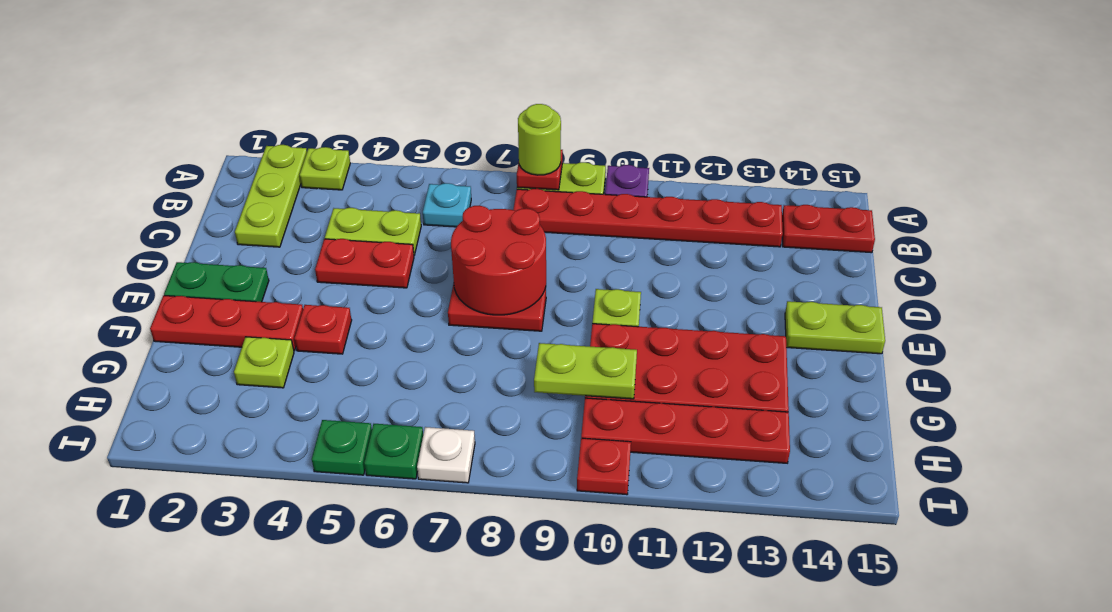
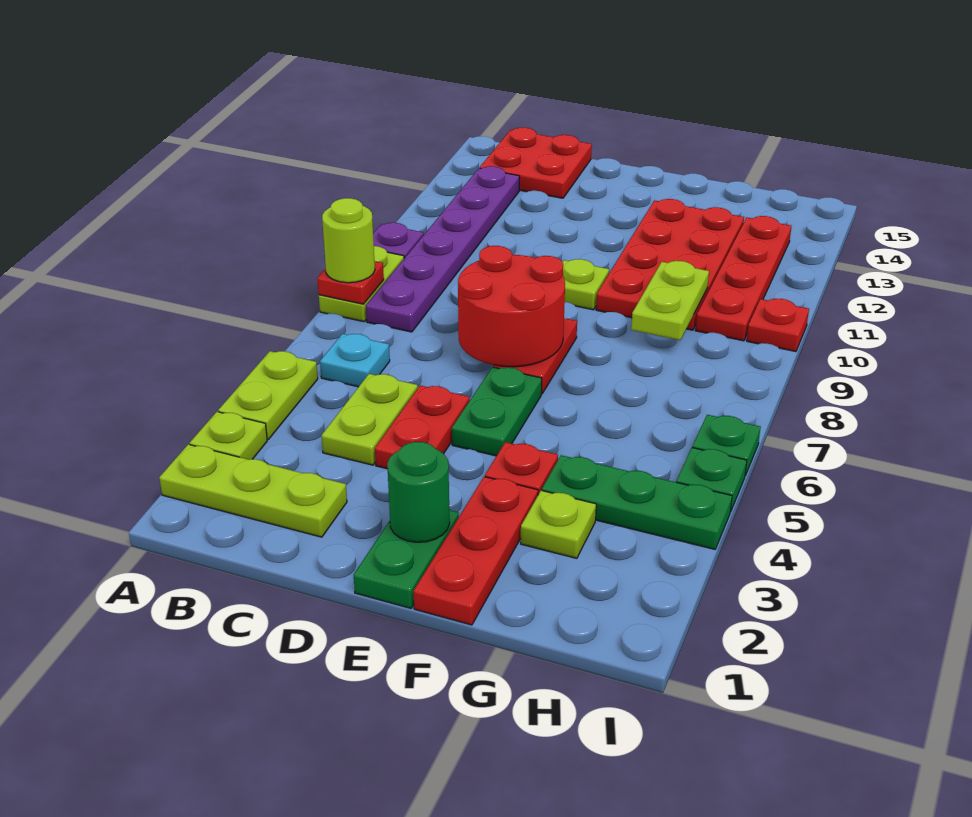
red 1x6 plate [513,189,783,247] -> purple 1x6 plate [366,166,519,332]
red 1x2 plate [782,205,875,253] -> red 2x2 plate [480,128,592,198]
none -> green 1x1 round brick [387,442,450,542]
none -> green 1x2 plate [452,367,542,456]
lime 1x2 plate [785,301,885,354] -> lime 1x2 plate moved to [218,351,318,439]
none -> green 1x3 plate [542,455,732,549]
white 1x1 plate [417,427,475,483] -> none

